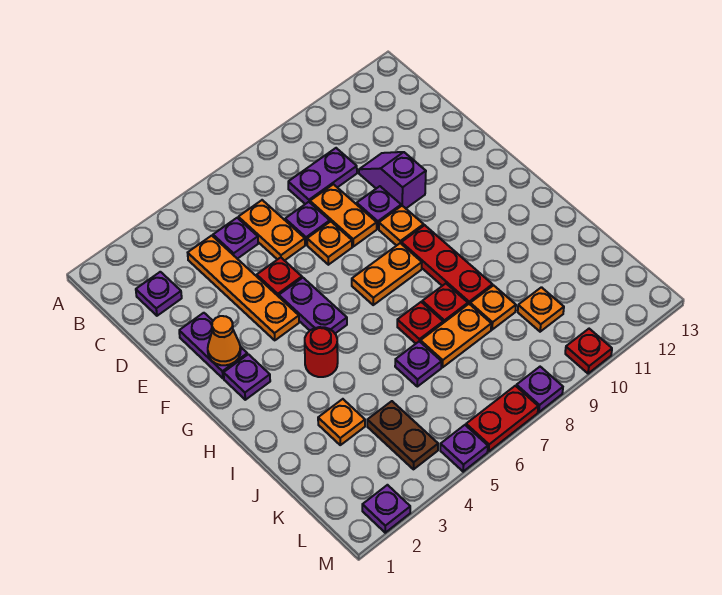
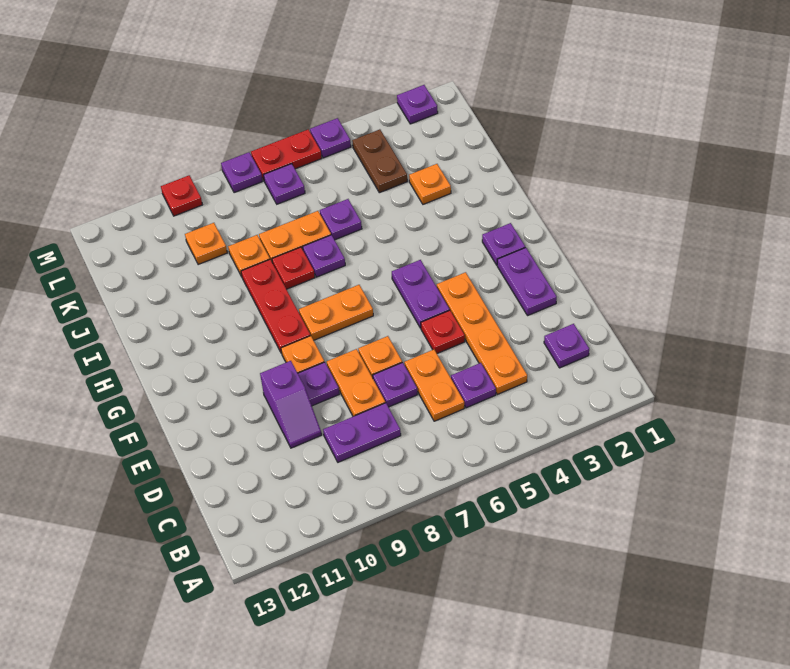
orange 1x1 cone [208,316,241,365] -> none
red 1x1 round brick [305,327,338,377] -> none
red 1x1 plate [397,302,443,343] -> purple 1x1 plate [303,235,345,277]
none -> purple 1x1 plate [264,164,305,204]

